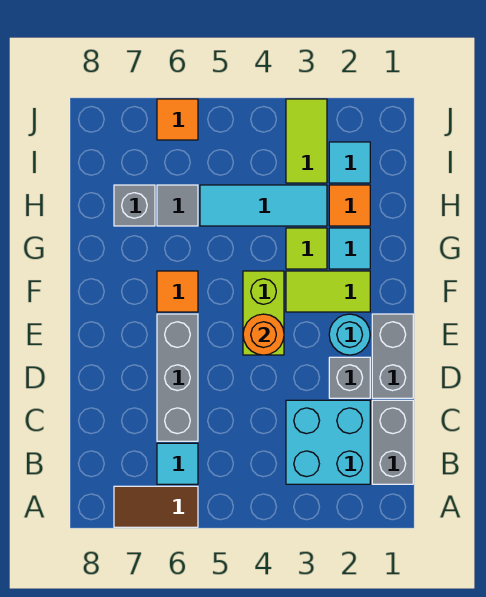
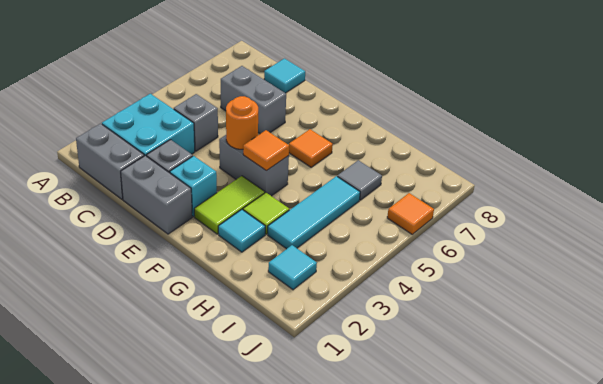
brown 1x2 tile [114,486,198,527] -> none
cyan 1x1 tile [157,443,198,484] -> cyan 1x1 tile moved to [264,58,305,93]
grey 1x3 brick [157,314,198,441] -> grey 1x2 brick [221,66,286,134]
cyan 1x1 round brick [329,314,370,355] -> cyan 1x1 brick [170,156,217,217]
lime 1x2 brick [243,271,284,355] -> grey 1x2 brick [219,135,289,196]
orange 1x1 tile [329,185,370,226] -> orange 1x1 tile moved to [243,130,289,171]
grey 1x1 brick [114,185,155,226] -> grey 1x1 brick moved to [174,94,218,151]
lime 1x2 tile [286,99,327,183] -> none

